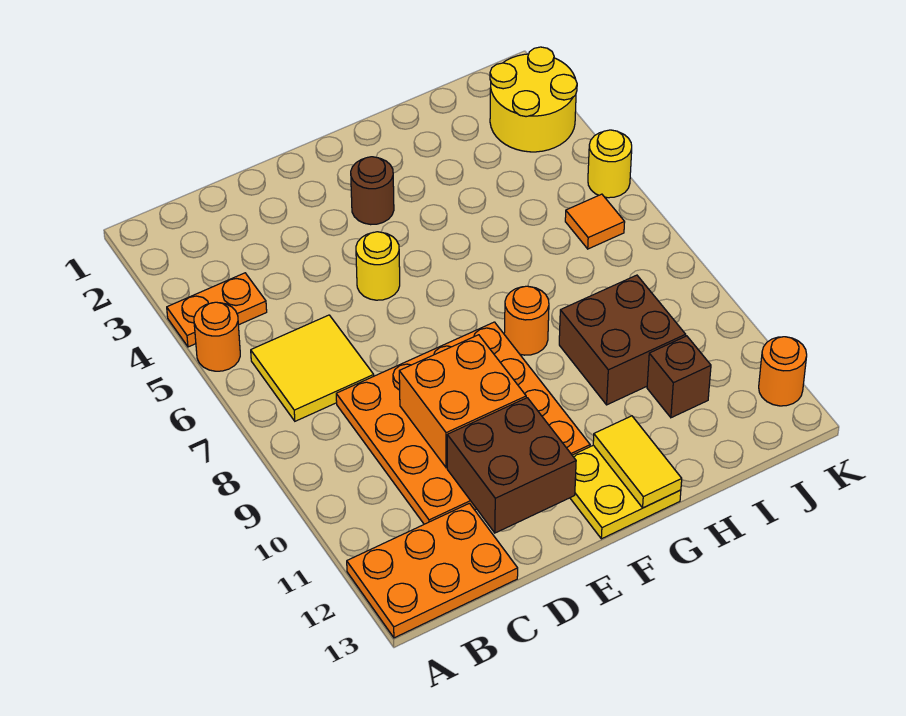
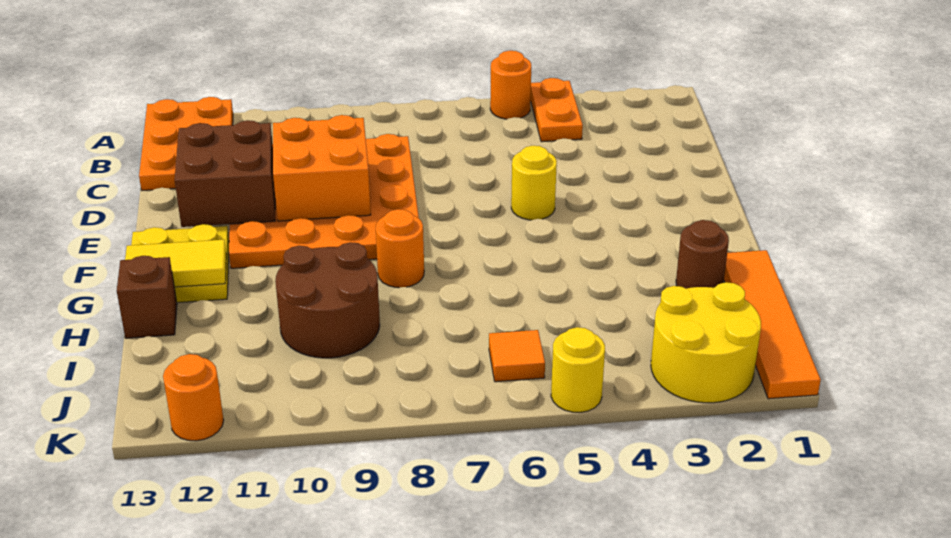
yellow 2x2 tile [251,315,374,421] -> none
brown 1x1 round brick [351,157,394,225] -> brown 1x1 round brick moved to [676,220,729,289]
none -> orange 1x4 tile [724,250,821,399]
brown 2x2 brick [559,275,686,405] -> brown 2x2 round brick [275,242,380,358]
brown 1x1 brick [647,336,711,418] -> brown 1x1 brick moved to [117,256,177,338]

